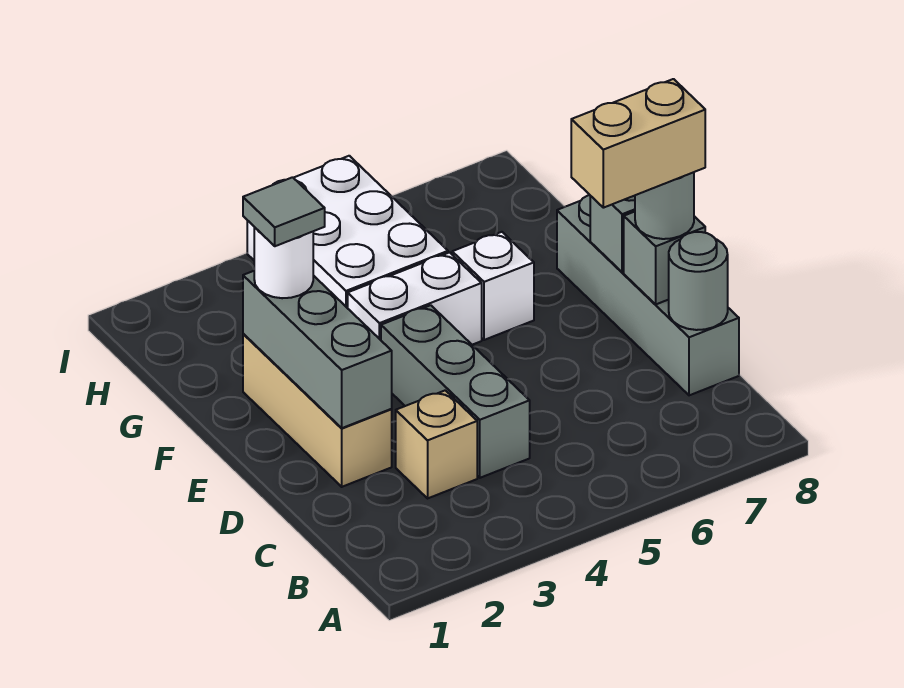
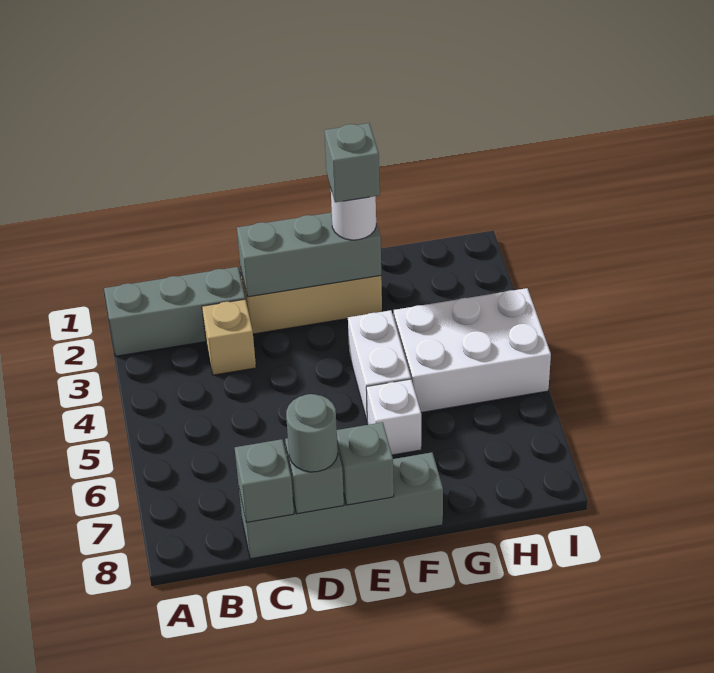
grey 1x3 brick [381,305,530,478] -> grey 1x3 brick moved to [104,267,245,356]
grey 1x1 round brick [669,232,728,330] -> grey 1x1 brick [235,439,294,523]
tan 1x2 brick [571,79,705,208] -> none
grey 1x1 tile [243,177,325,246] -> grey 1x1 brick [324,123,380,202]

